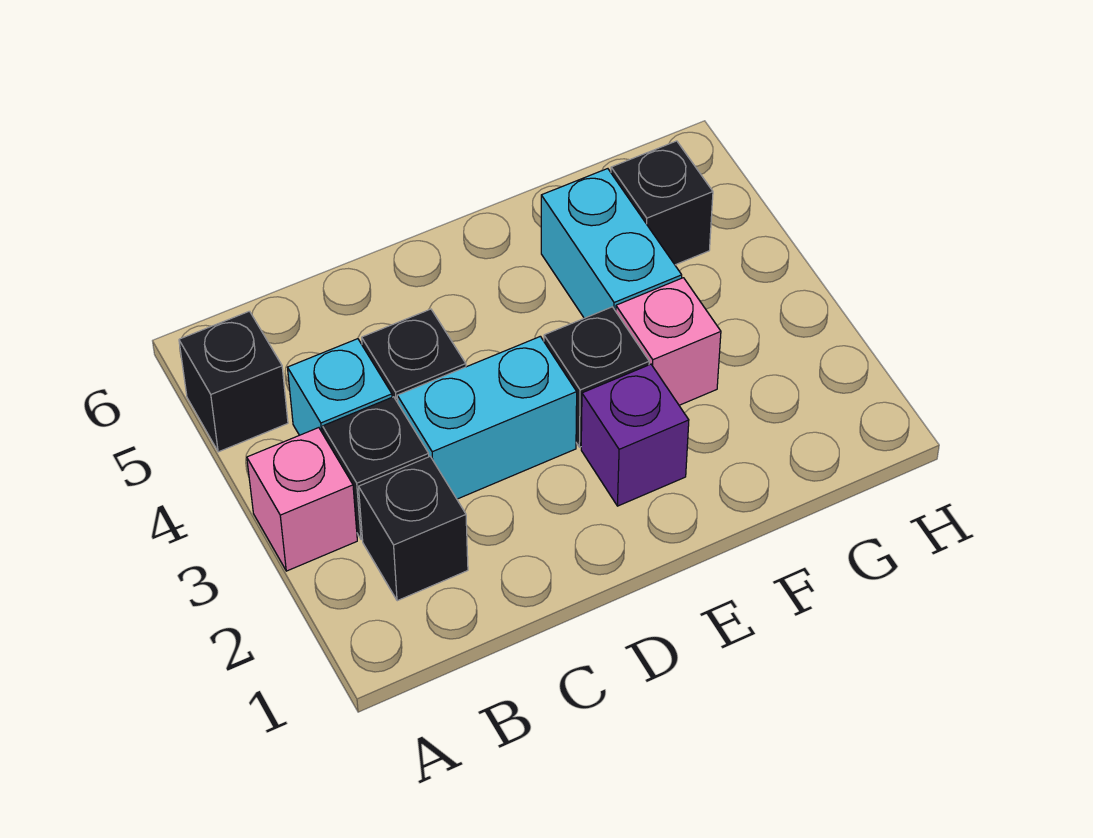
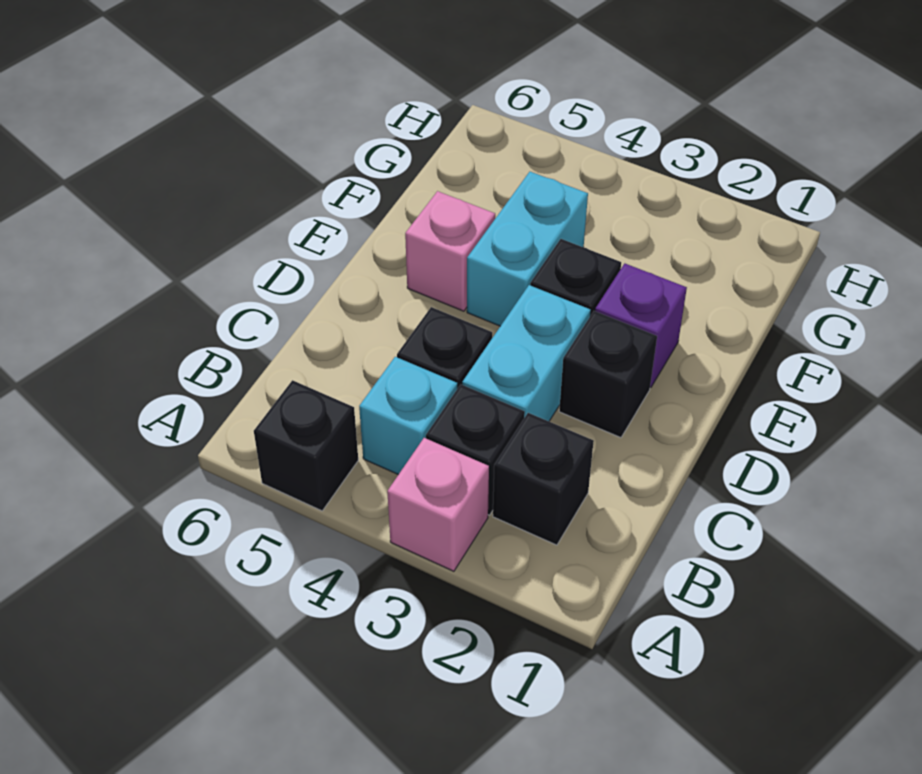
pink 1x1 brick [616,278,721,405] -> pink 1x1 brick moved to [405,191,495,311]
cyan 1x2 brick [541,169,682,318] -> cyan 1x2 brick turned to [467,172,588,326]
black 1x1 brick [611,141,713,265] -> black 1x1 brick moved to [559,311,657,438]

